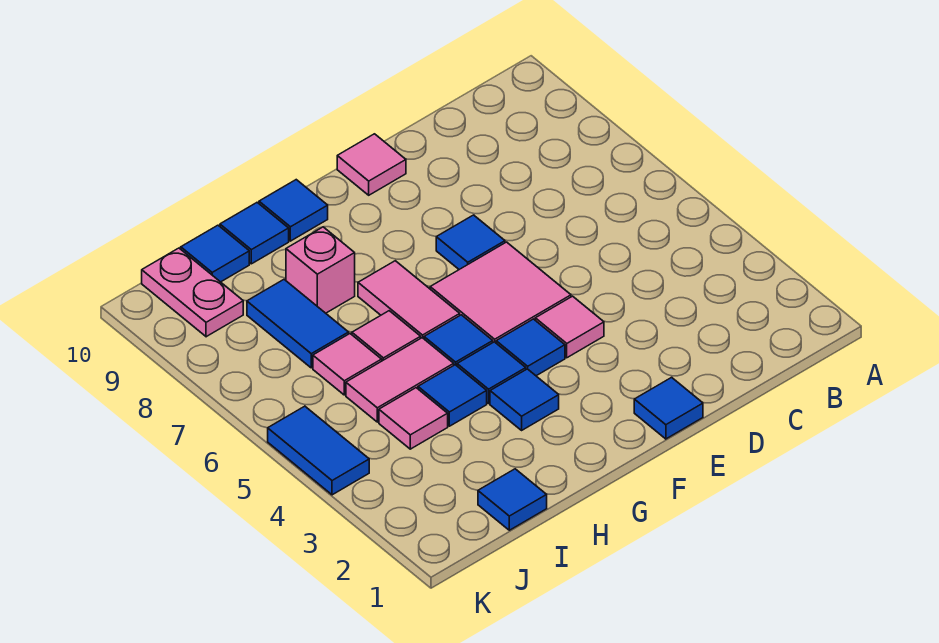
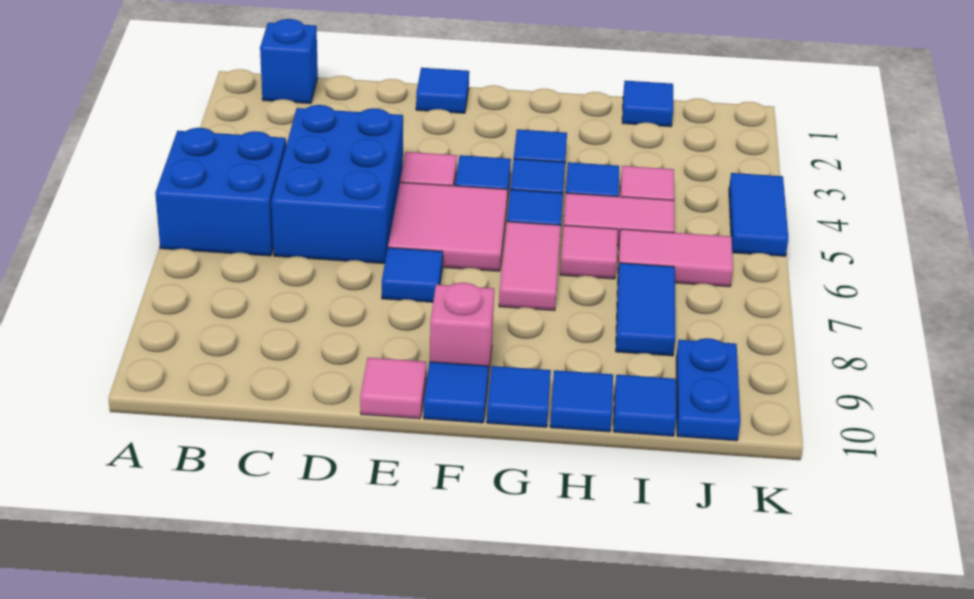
none -> blue 2x2 brick [155,128,286,256]
none -> blue 1x1 brick [260,19,318,104]
none -> blue 2x3 brick [272,105,403,264]
none -> blue 1x1 tile [424,362,489,423]
pink 1x1 brick [286,227,355,313] -> pink 1x1 brick moved to [430,283,494,378]
pink 1x1 tile [313,334,382,395] -> pink 1x2 tile [618,229,733,287]
pink 1x2 plate [142,248,243,337] -> blue 1x2 plate [676,338,740,441]

